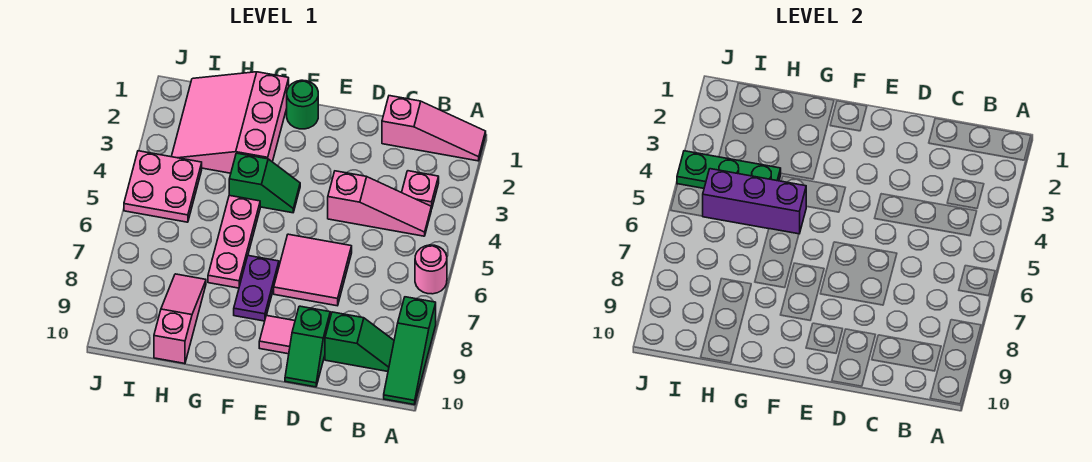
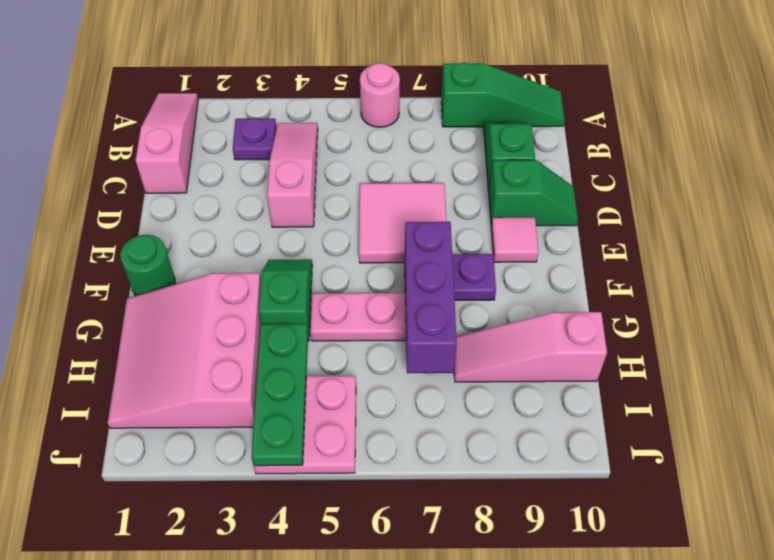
pink 1x1 plate [402,171,439,209] -> purple 1x1 plate [233,118,276,160]
pink 3x3 slope [171,72,289,173] -> pink 3x3 slope turned to [108,273,261,428]
purple 1x3 brick [703,169,807,234] -> purple 1x3 brick moved to [405,222,457,373]

